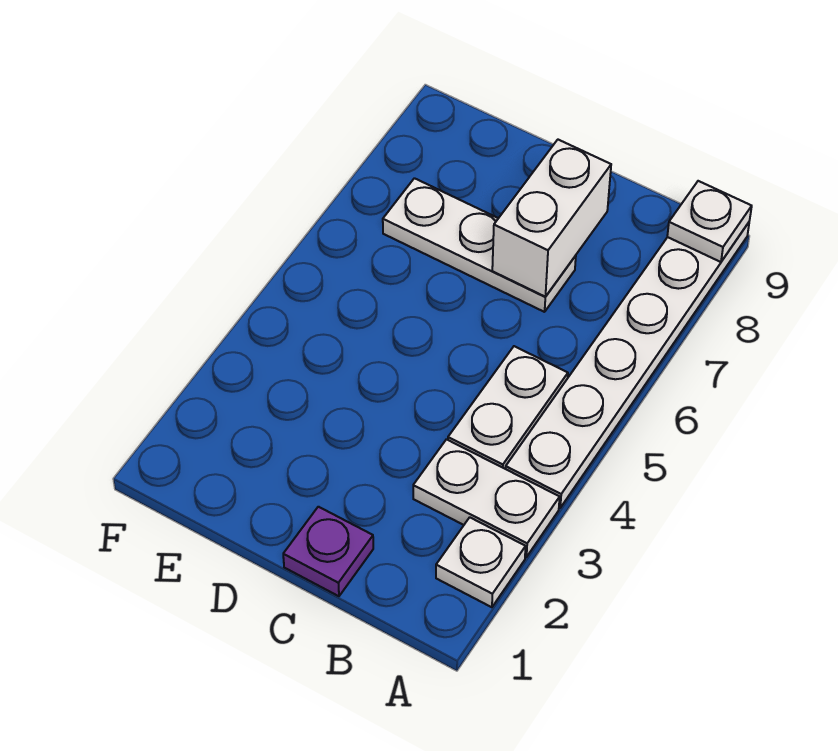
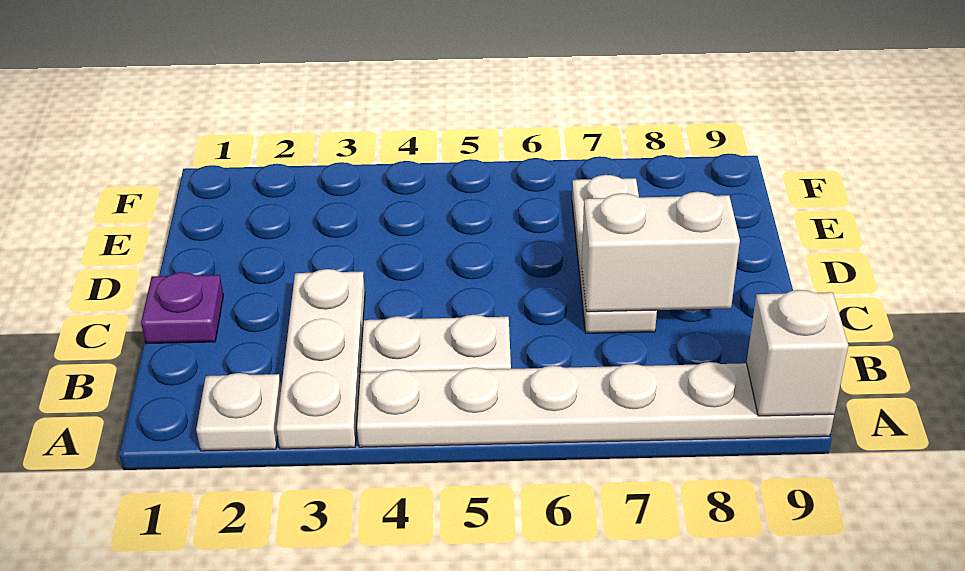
white 1x2 plate [413,439,560,557] -> white 1x3 plate [277,269,365,449]
white 1x1 plate [667,181,752,262] -> white 1x1 brick [747,290,848,416]

